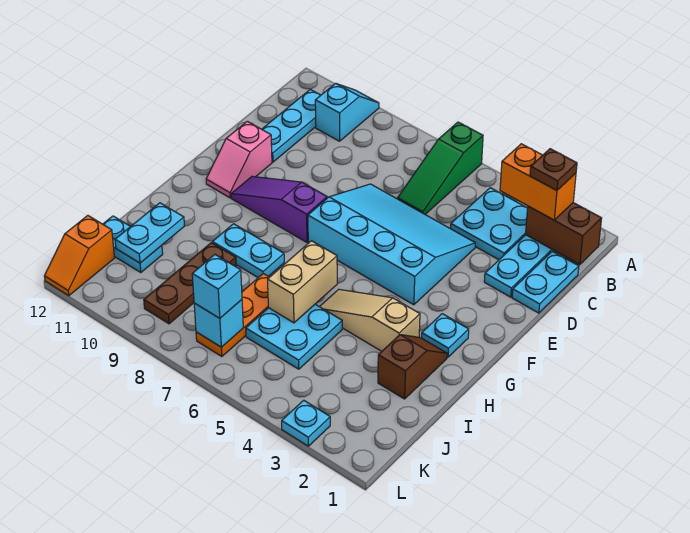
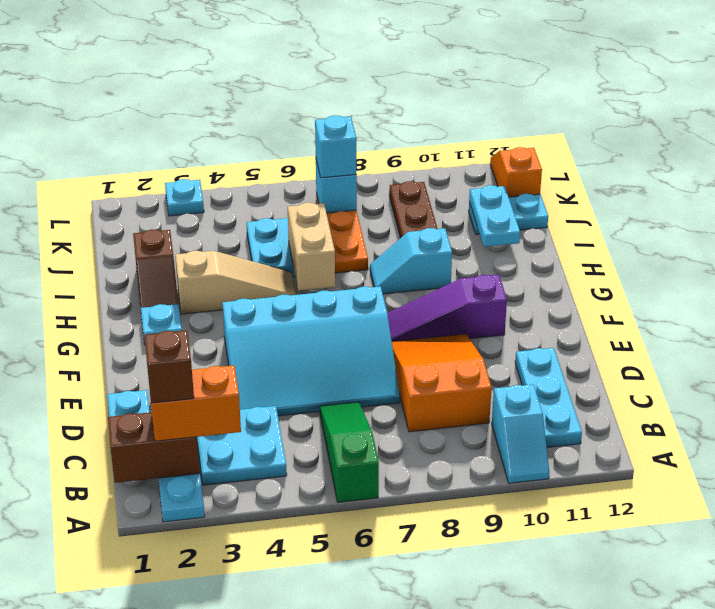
brown 1x1 plate [530,149,577,191] -> brown 1x1 brick [144,331,194,403]
none -> orange 2x3 slope [392,334,492,432]
pink 1x2 slope [206,121,272,198] -> none
purple 1x3 slope [231,176,327,242] -> purple 1x3 slope turned to [387,275,507,341]
cyan 1x2 plate [212,224,284,278] -> cyan 1x2 slope [370,228,452,294]

